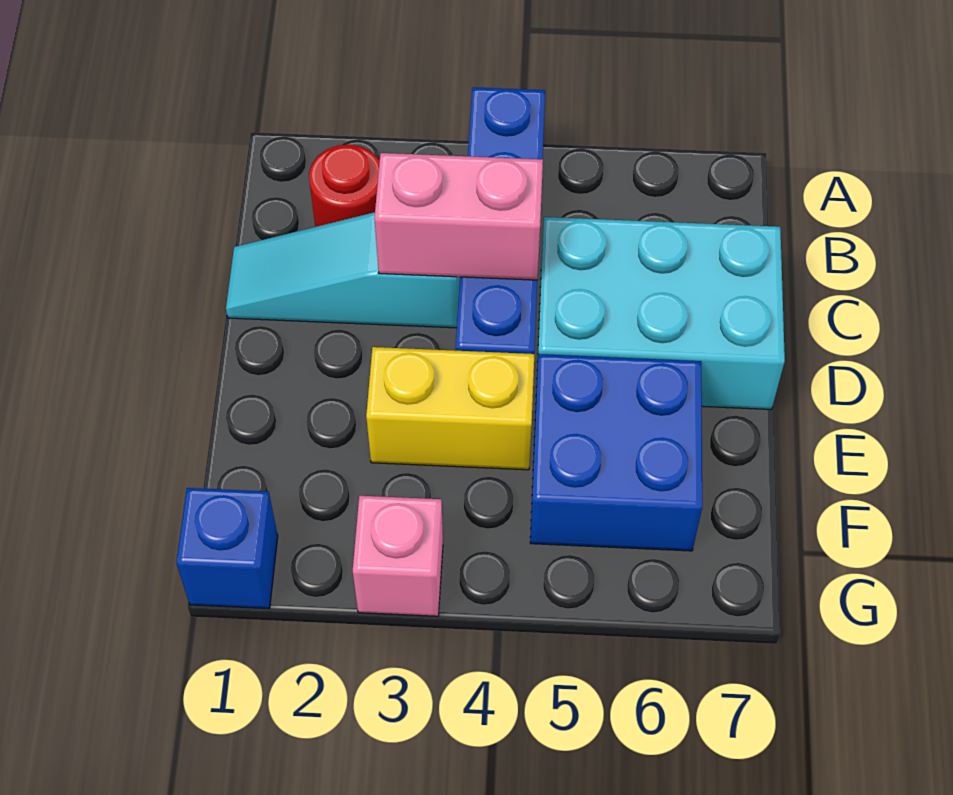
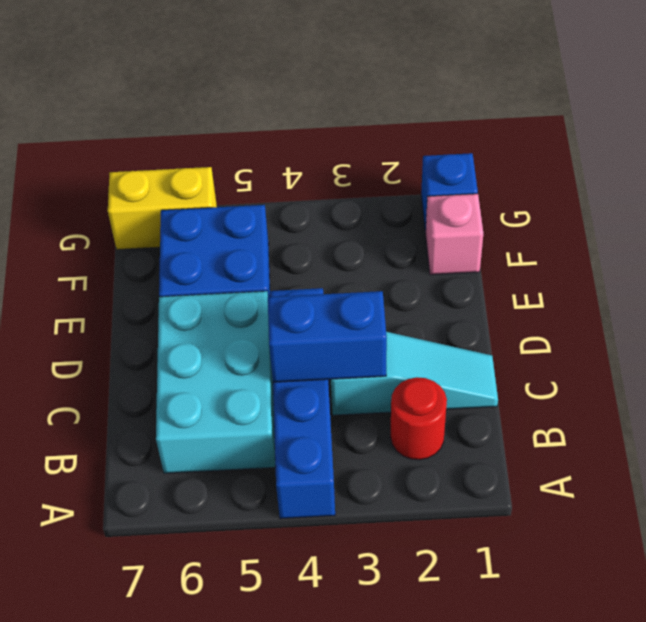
pink 1x2 brick [374,153,543,280] -> blue 1x2 brick [268,291,387,382]
cyan 2x3 brick [536,217,785,409] -> cyan 2x3 brick turned to [156,291,275,473]
yellow 1x2 brick [366,347,534,470] -> yellow 1x2 brick moved to [108,167,217,250]
pink 1x1 brick [353,496,443,616] -> pink 1x1 brick moved to [426,194,483,275]

